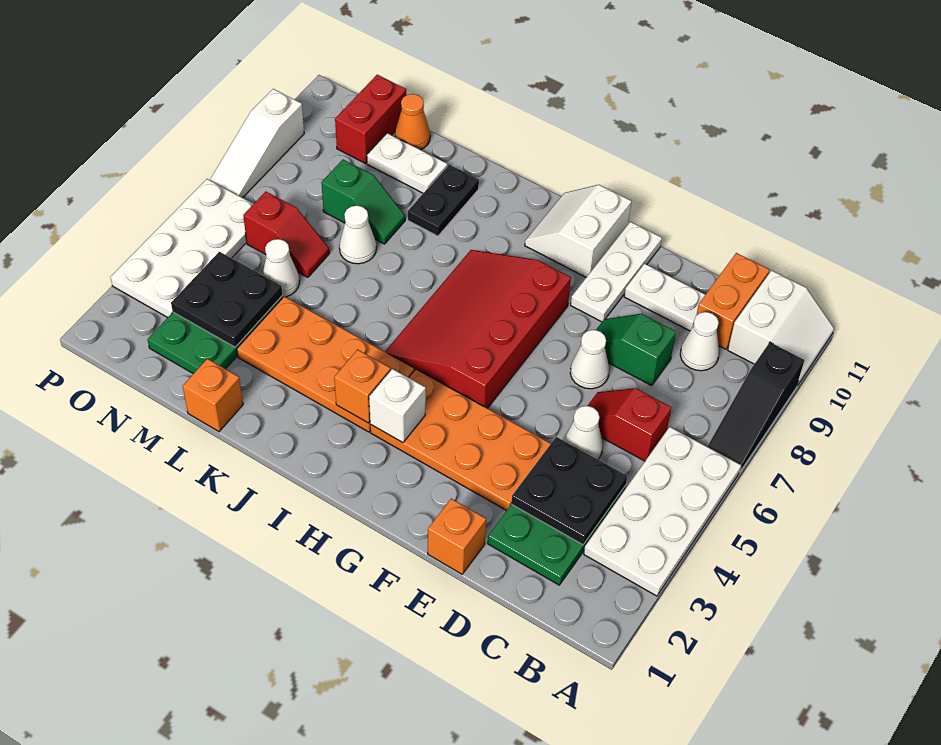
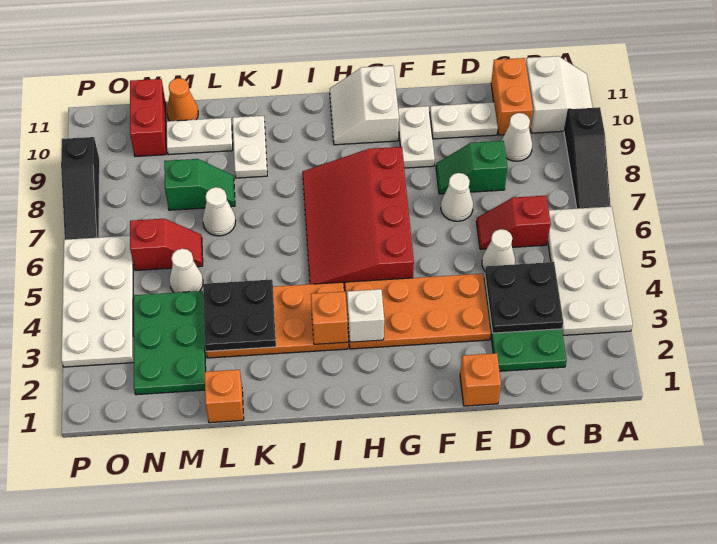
white 1x3 plate [571,222,662,322] -> white 1x2 plate [398,106,435,168]
black 1x2 plate [408,165,479,236] -> white 1x2 plate [233,116,267,178]
black 2x2 plate [171,252,282,347] -> black 2x2 plate moved to [203,279,276,351]
white 1x3 slope [210,89,304,198] -> black 1x3 slope [61,137,100,240]

